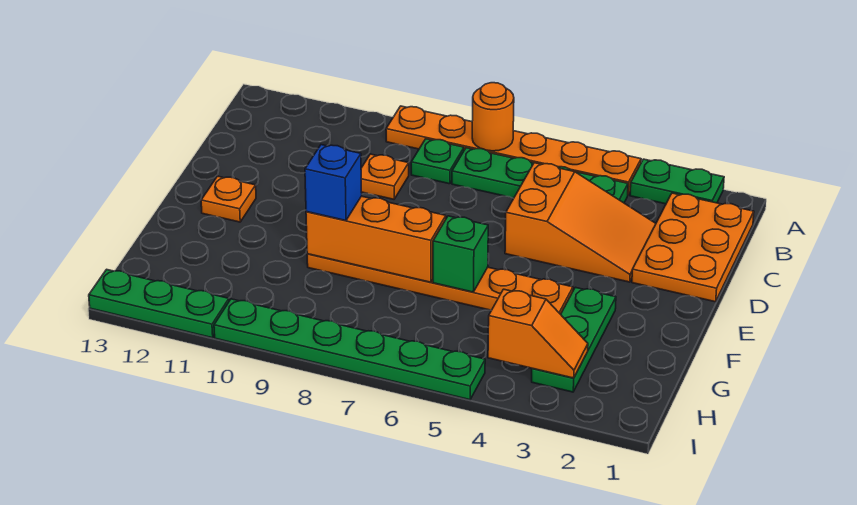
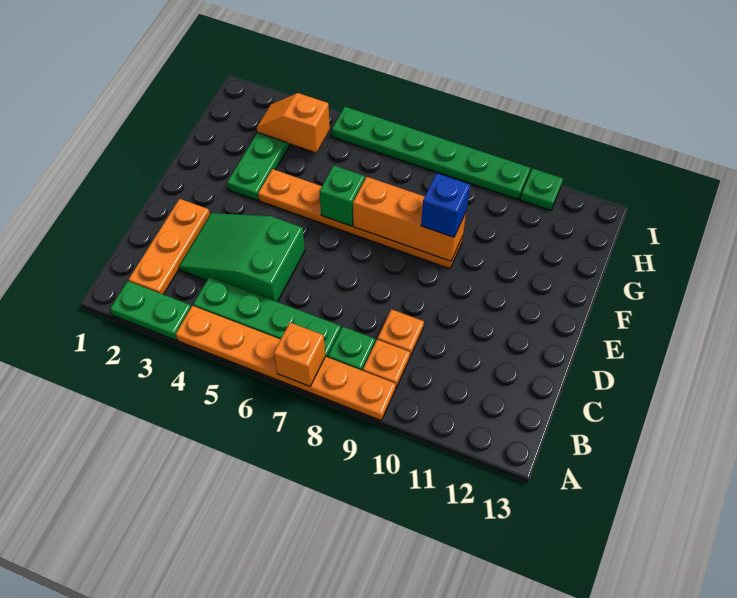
orange 1x1 round brick [472,83,514,151] -> orange 1x1 brick [274,323,325,386]
orange 2x3 plate [632,193,754,302] -> orange 1x3 plate [129,199,210,295]
orange 2x3 slope [505,163,656,282] -> green 2x3 slope [179,213,305,302]
orange 1x1 plate [201,176,256,222] -> orange 1x1 plate moved to [363,339,410,387]
green 1x3 plate [89,269,229,338] -> green 1x1 plate [520,168,563,211]

